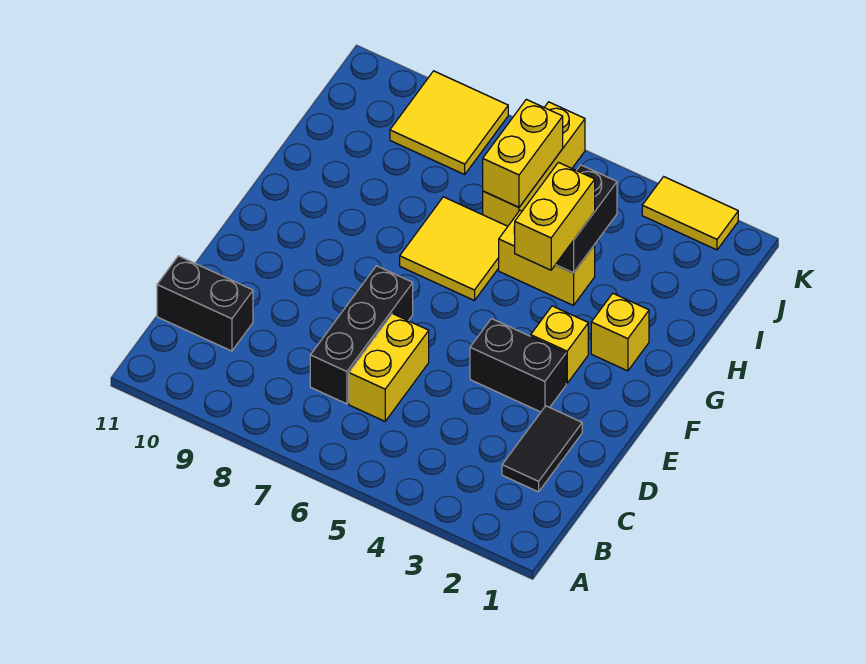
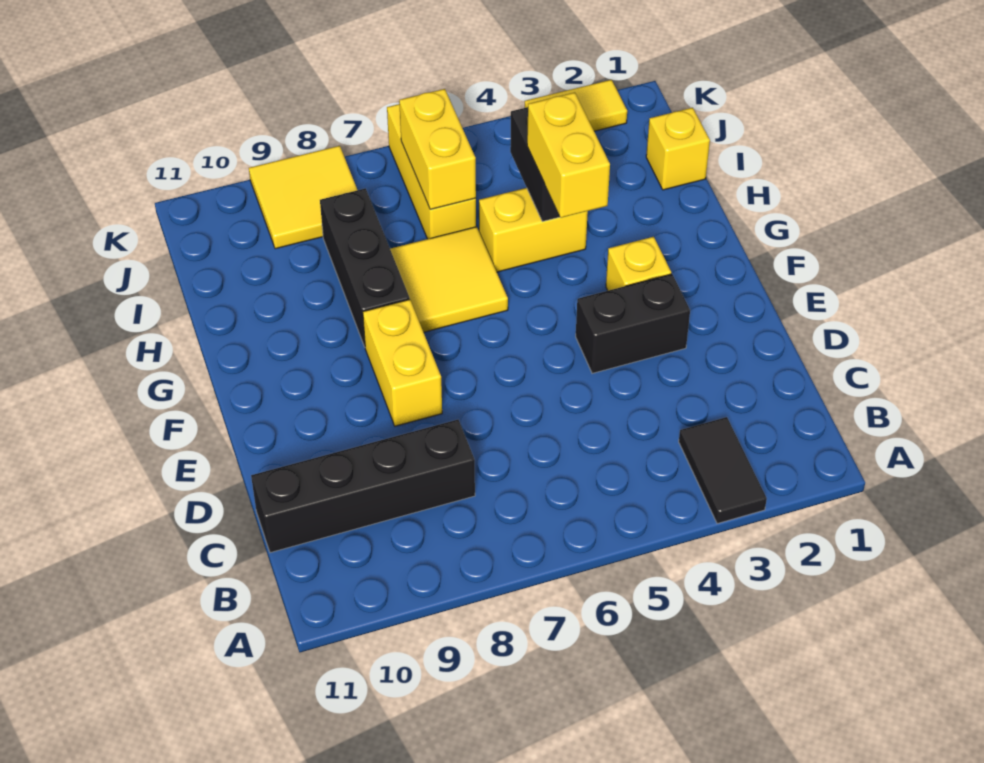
black 1x2 tile [502,406,582,492] -> black 1x2 tile moved to [679,417,767,524]
yellow 1x2 brick [349,314,429,421] -> yellow 1x2 brick moved to [363,300,442,426]
black 1x3 brick [310,266,413,404] -> black 1x3 brick moved to [320,188,410,347]
black 1x2 brick [157,256,253,351] -> black 1x4 brick [251,420,475,553]
yellow 1x1 brick [591,293,649,371] -> yellow 1x1 brick moved to [646,108,710,190]

